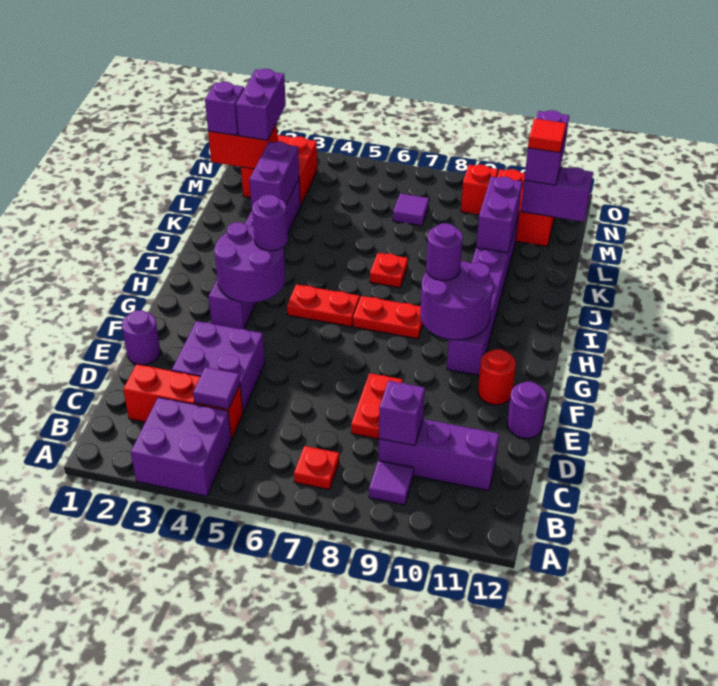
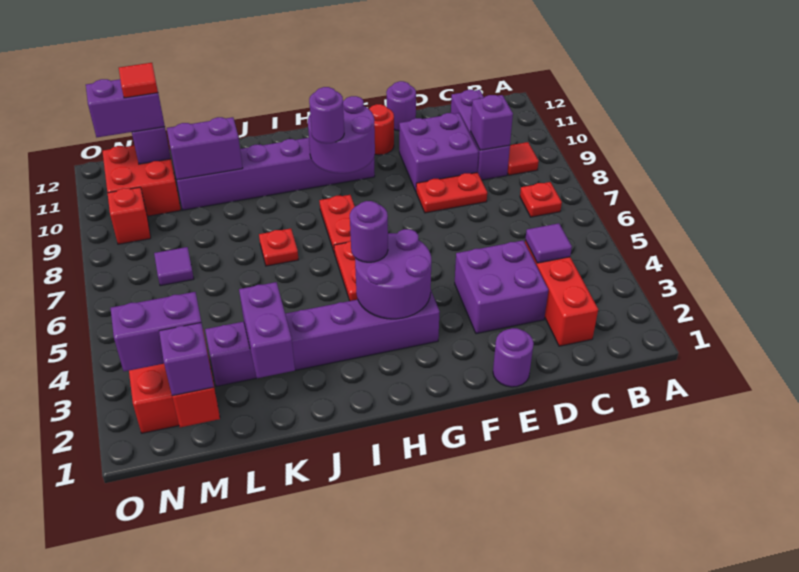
purple 2x2 brick [131,397,231,496] -> purple 2x2 brick moved to [399,113,479,191]
purple 1x1 tile [369,460,414,505] -> red 1x1 tile [507,142,539,175]
purple 1x2 brick [249,142,300,210] -> purple 1x2 brick turned to [239,282,295,378]

